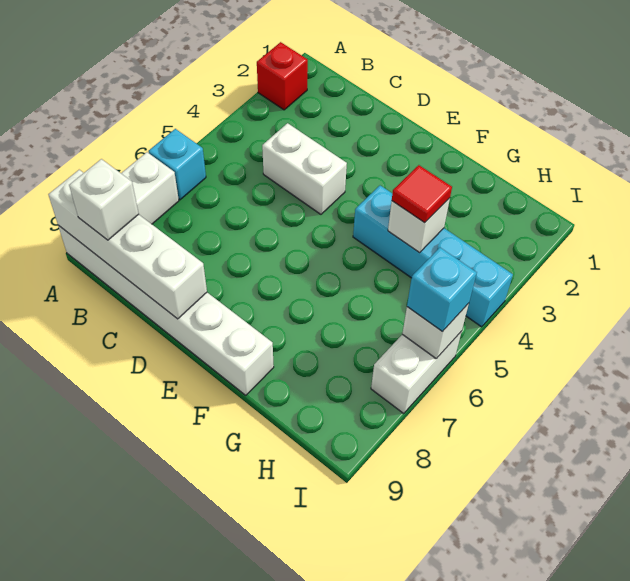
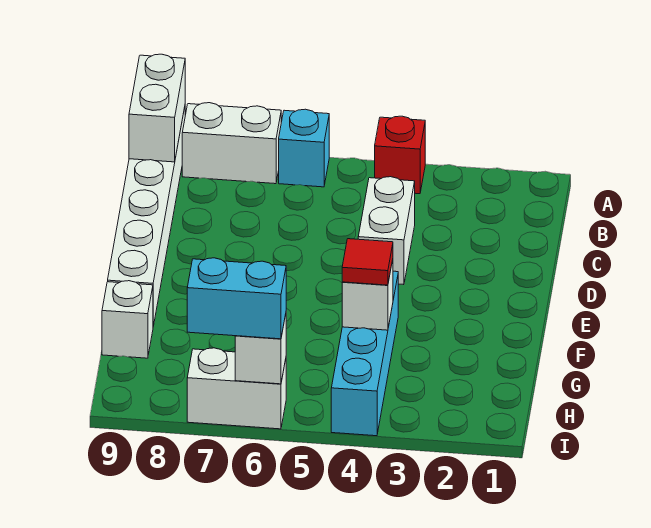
red 1x1 brick [257,42,308,110] -> red 1x1 brick moved to [375,116,425,194]
white 1x4 brick [48,170,207,319] -> white 1x2 brick [129,54,185,162]
white 1x1 brick [69,159,139,240] -> white 1x1 brick moved to [102,281,153,358]
cyan 1x1 brick [407,248,477,331] -> cyan 1x2 brick [187,258,286,339]

